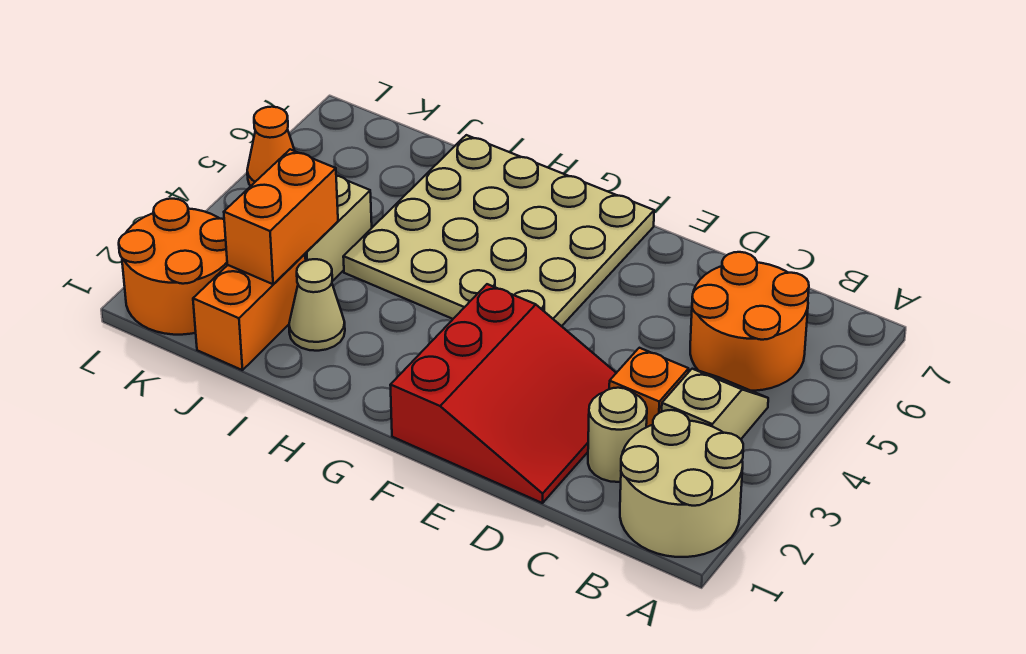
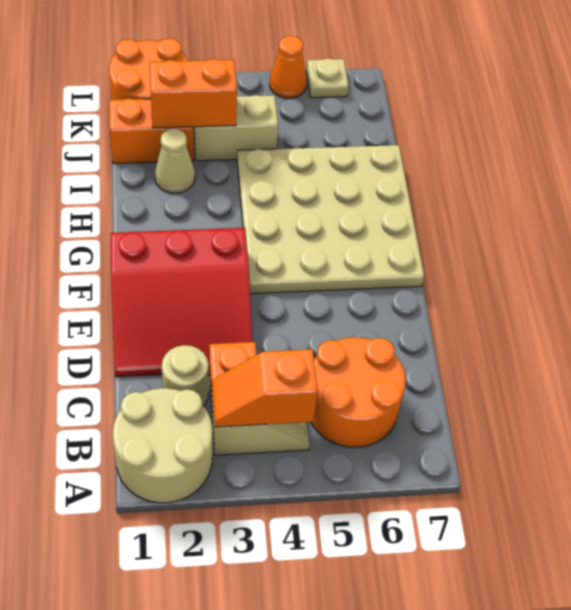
none -> orange 1x2 slope [212,349,318,427]
none -> tan 1x1 plate [306,58,349,98]

